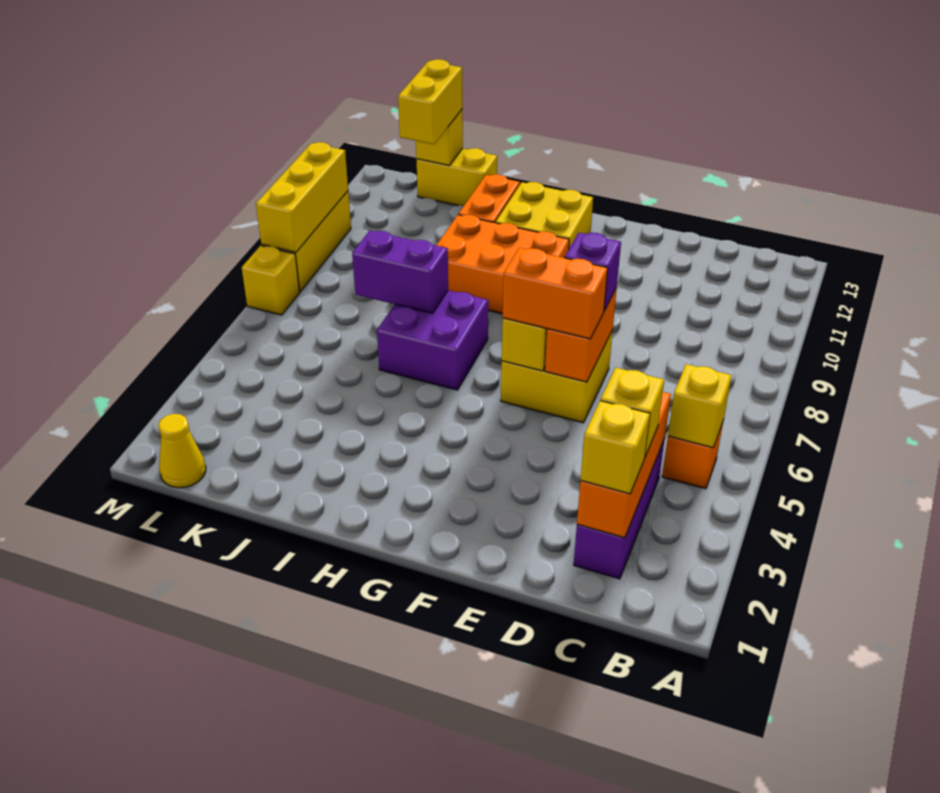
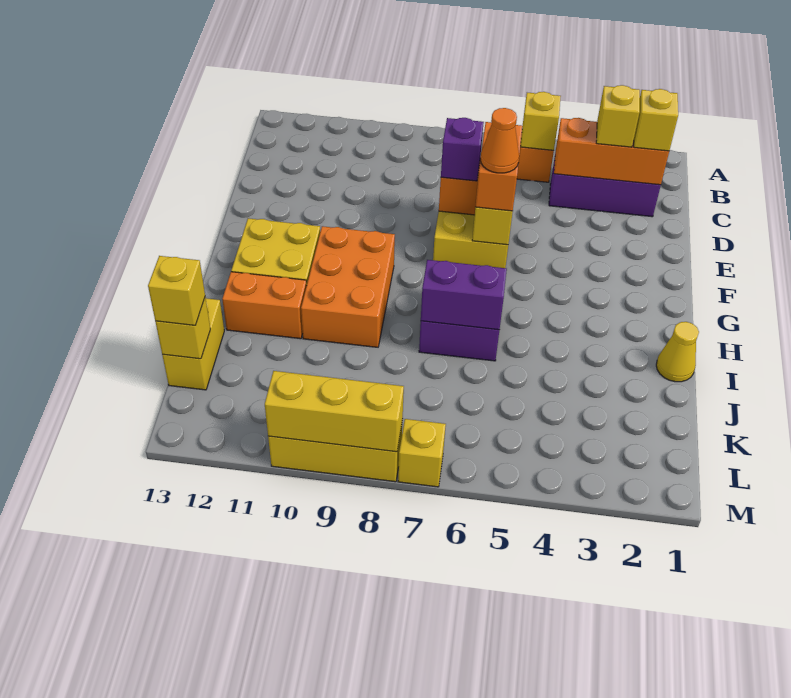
none -> orange 1x1 cone [480,108,519,173]
purple 1x2 brick [352,231,448,313] -> purple 1x2 brick turned to [421,260,507,330]
yellow 1x2 brick [398,59,462,144] -> yellow 1x1 brick [148,256,205,325]
yellow 1x1 cone [158,414,206,488] -> yellow 1x1 cone moved to [656,322,699,382]

